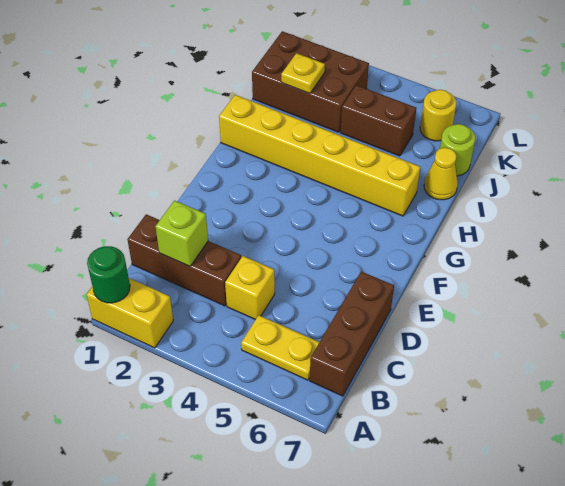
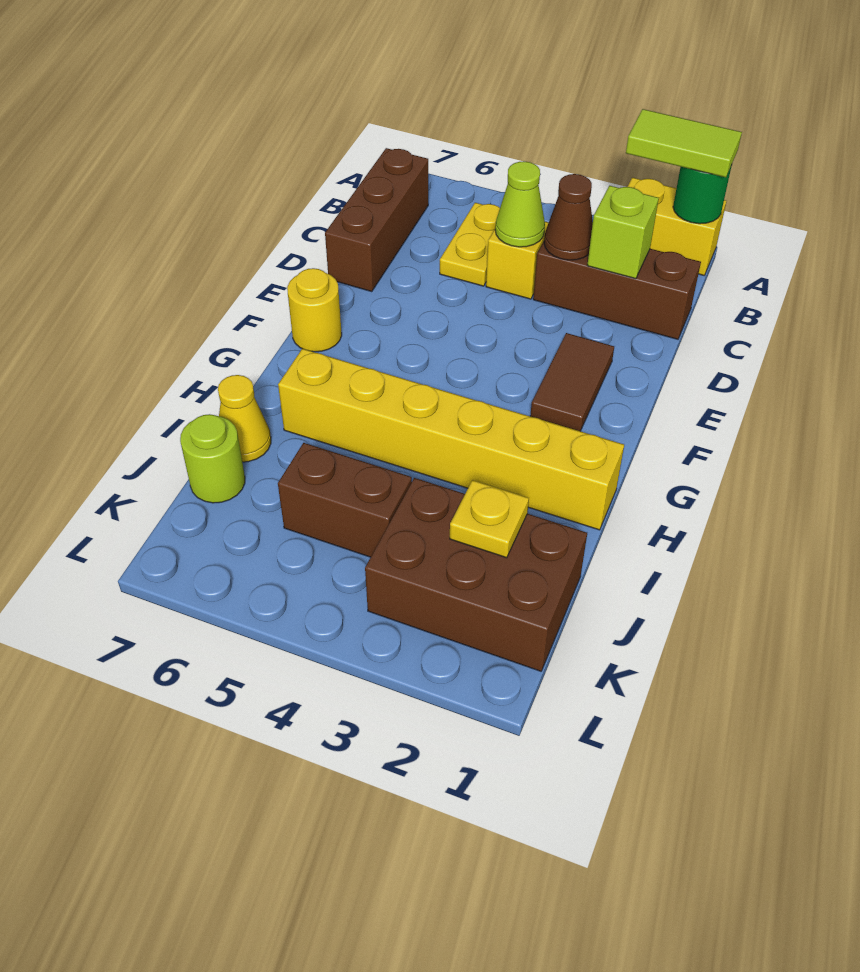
none -> lime 1x2 tile [626,109,742,177]
yellow 1x2 plate [241,315,319,380] -> yellow 1x2 plate turned to [440,203,500,286]
none -> brown 1x1 cone [544,174,593,260]
none -> lime 1x1 cone [495,161,545,247]
none -> brown 1x2 tile [530,333,614,431]
yellow 1x1 round brick [420,90,456,141] -> yellow 1x1 round brick moved to [287,268,342,352]

